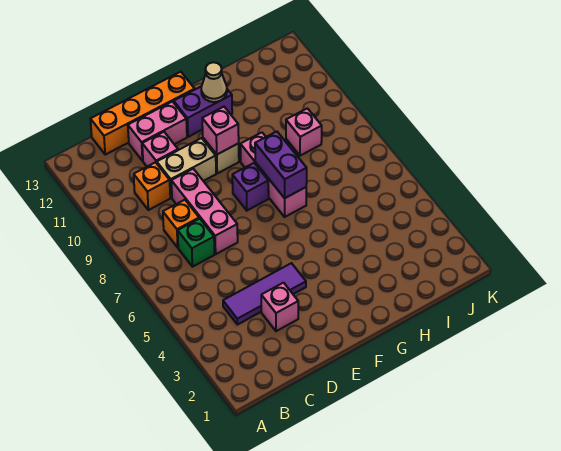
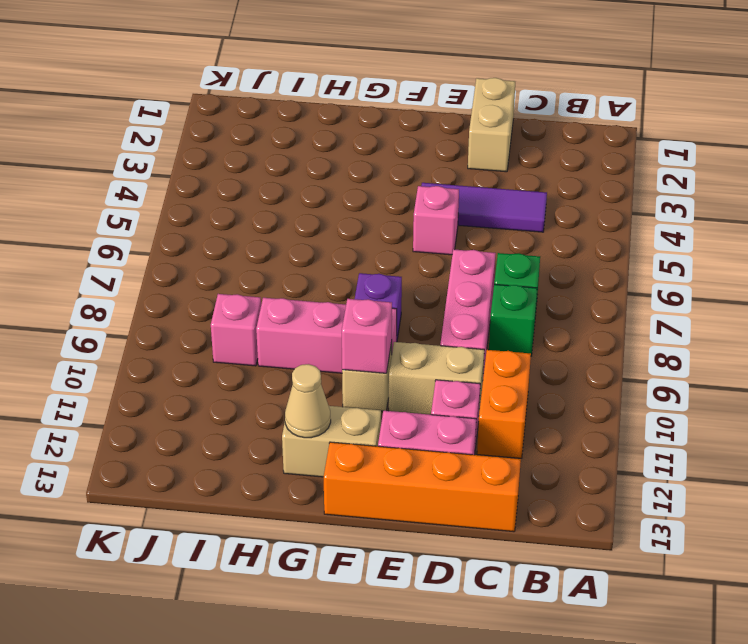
orange 1x1 brick [163,200,199,248] -> green 1x1 brick [489,284,537,356]
orange 1x1 brick [134,162,170,210] -> orange 1x2 brick [477,350,531,458]
none -> tan 1x2 brick [468,78,515,172]
pink 1x1 brick [261,283,298,331] -> pink 1x1 brick moved to [413,186,459,255]
purple 1x2 brick [174,86,232,137] -> tan 1x2 brick [282,406,381,477]
pink 1x3 brick [240,132,306,217] -> pink 1x3 brick turned to [256,298,397,373]
purple 1x2 brick [255,131,307,198] -> none

